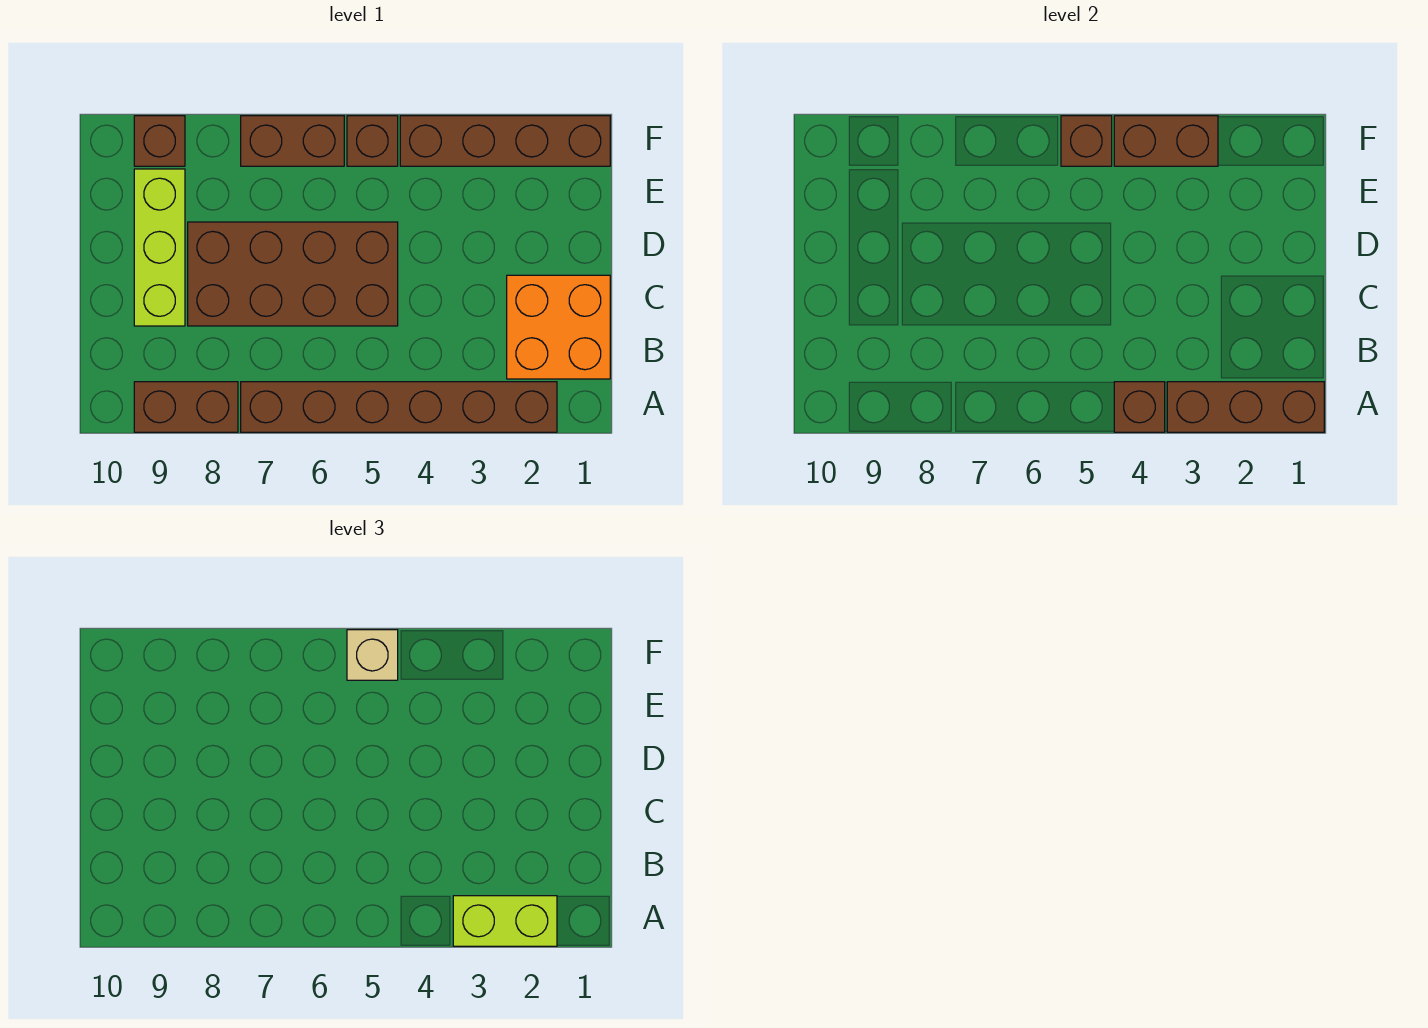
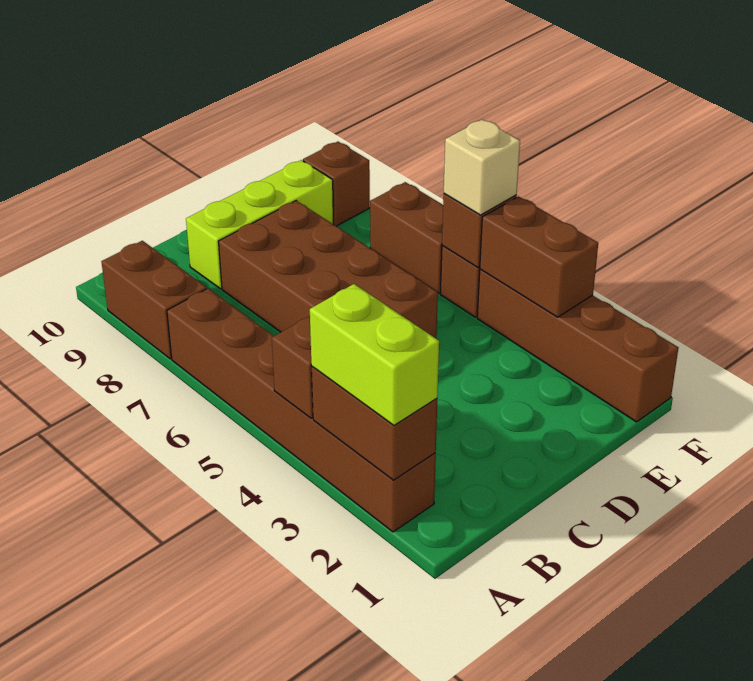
brown 1x3 brick [1167,382,1324,432] -> brown 1x2 brick [312,367,437,480]
orange 2x2 brick [507,275,610,379] -> none

